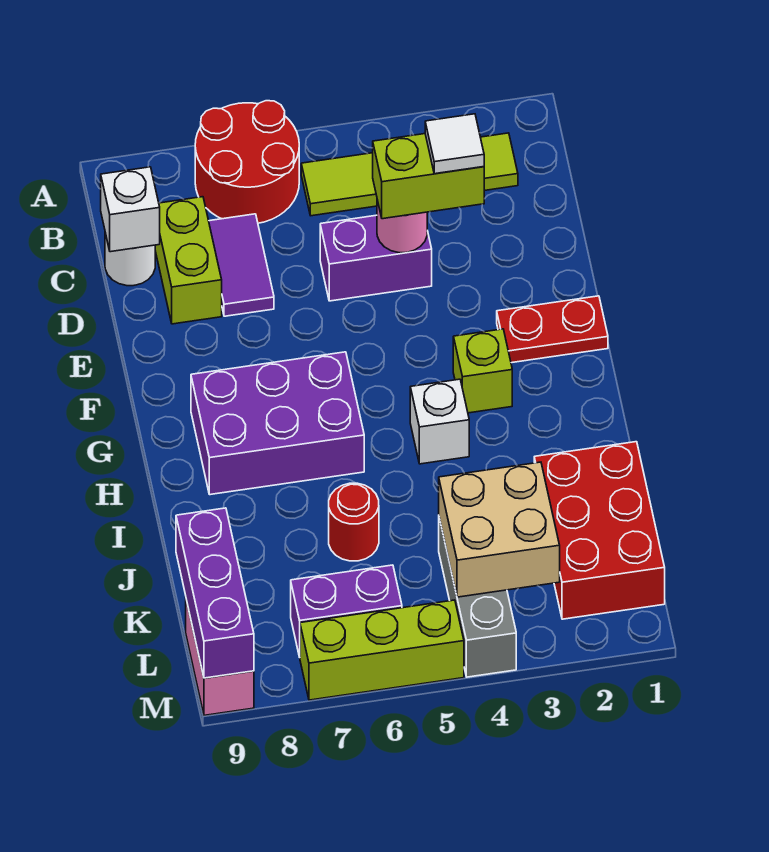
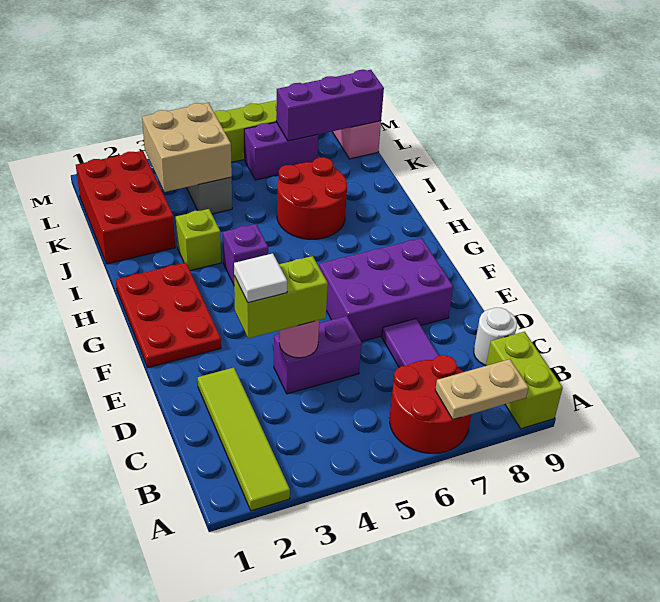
none -> tan 1x2 plate [435,359,529,420]
lime 1x4 tile [301,133,518,216] -> lime 1x4 tile turned to [198,368,290,511]
lime 1x2 brick [155,197,222,324] -> lime 1x2 brick moved to [486,332,563,429]
white 1x1 brick [101,167,160,252] -> none
red 1x2 plate [497,296,608,363] -> red 2x3 plate [116,263,221,368]
lime 1x1 brick [453,329,512,413] -> lime 1x1 brick moved to [176,209,221,271]
purple 2x3 brick [191,352,364,495] -> purple 2x3 brick moved to [319,238,453,342]
white 1x1 brick [410,379,469,464] -> purple 1x1 brick [223,224,268,284]
red 1x1 round brick [329,483,379,561] -> red 2x2 round brick [277,157,347,239]
purple 1x3 brick [176,508,254,678] -> purple 1x3 brick turned to [276,70,384,141]

